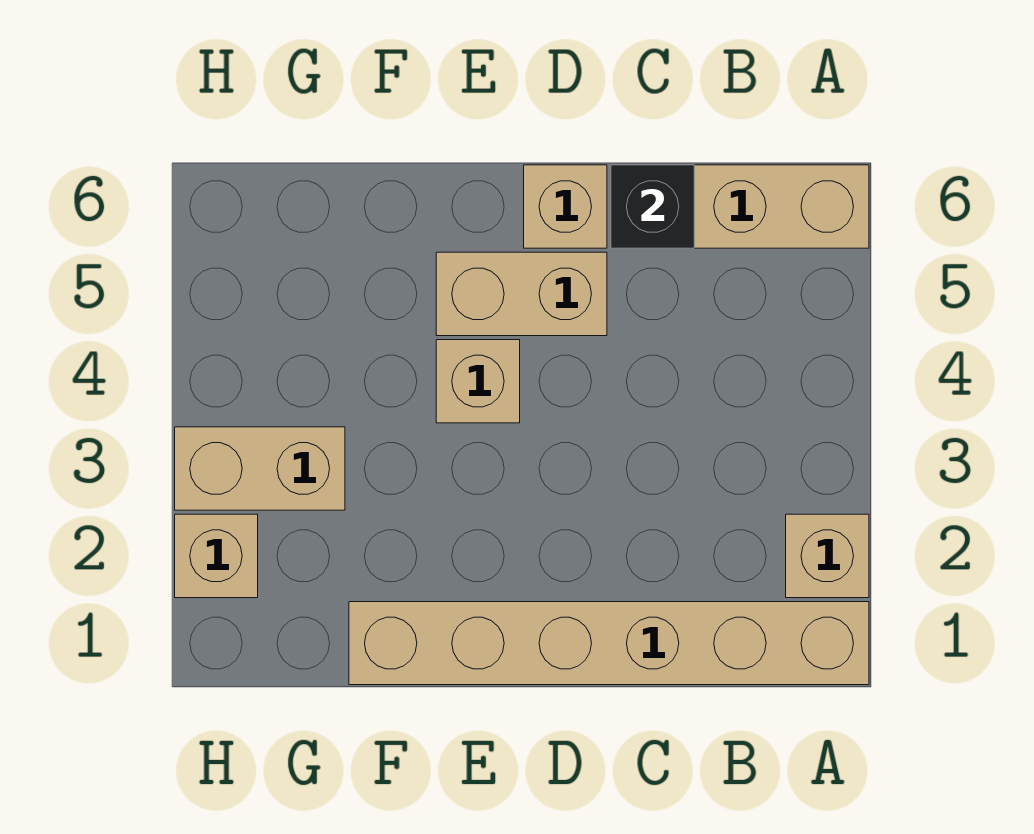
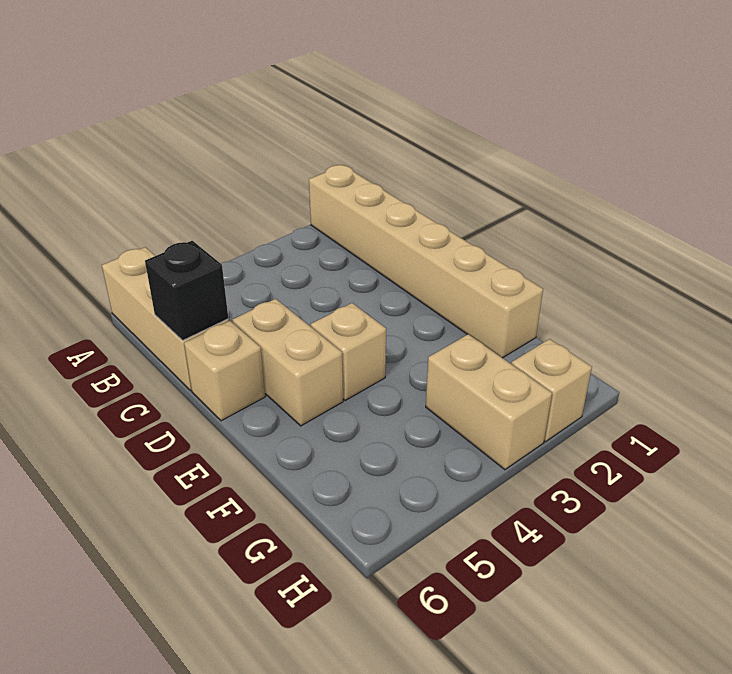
tan 1x1 brick [786,514,869,598] -> none

